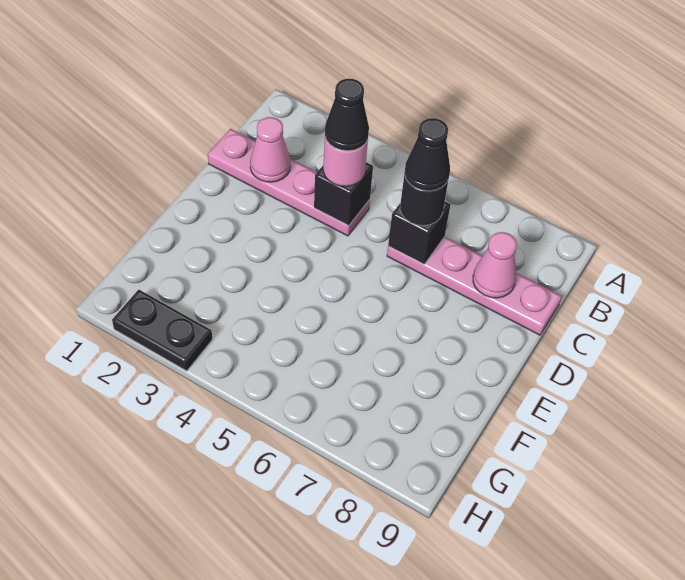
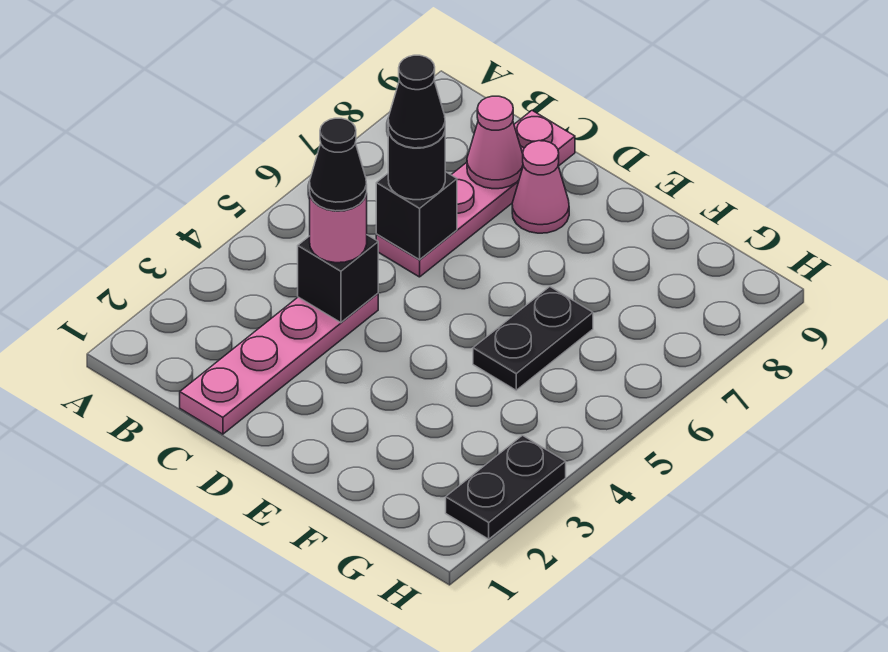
pink 1x1 cone [250,117,290,182] -> pink 1x1 cone moved to [512,141,569,233]
none -> black 1x2 plate [473,287,593,390]

